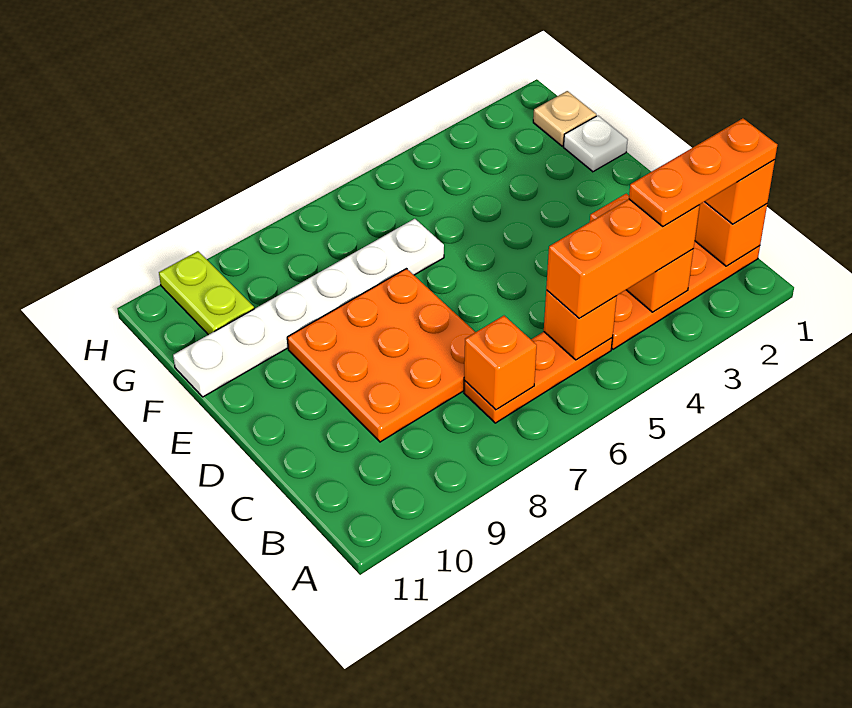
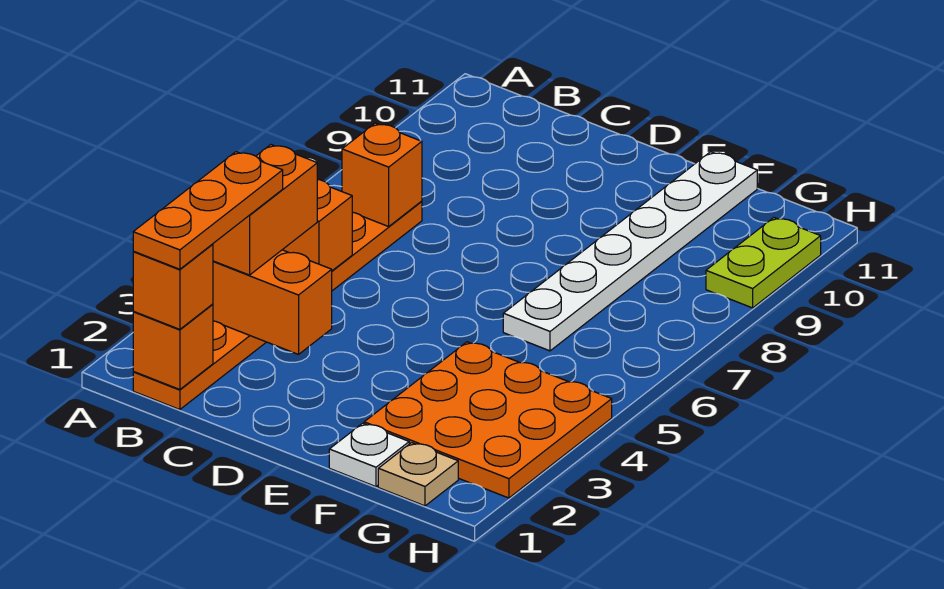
orange 1x3 brick [546,199,700,319] -> orange 1x2 brick [213,145,317,275]
orange 3x3 plate [287,269,475,442] -> orange 3x3 plate moved to [364,342,612,498]
lime 1x2 plate [159,251,254,335] -> lime 1x2 plate turned to [706,218,821,308]

